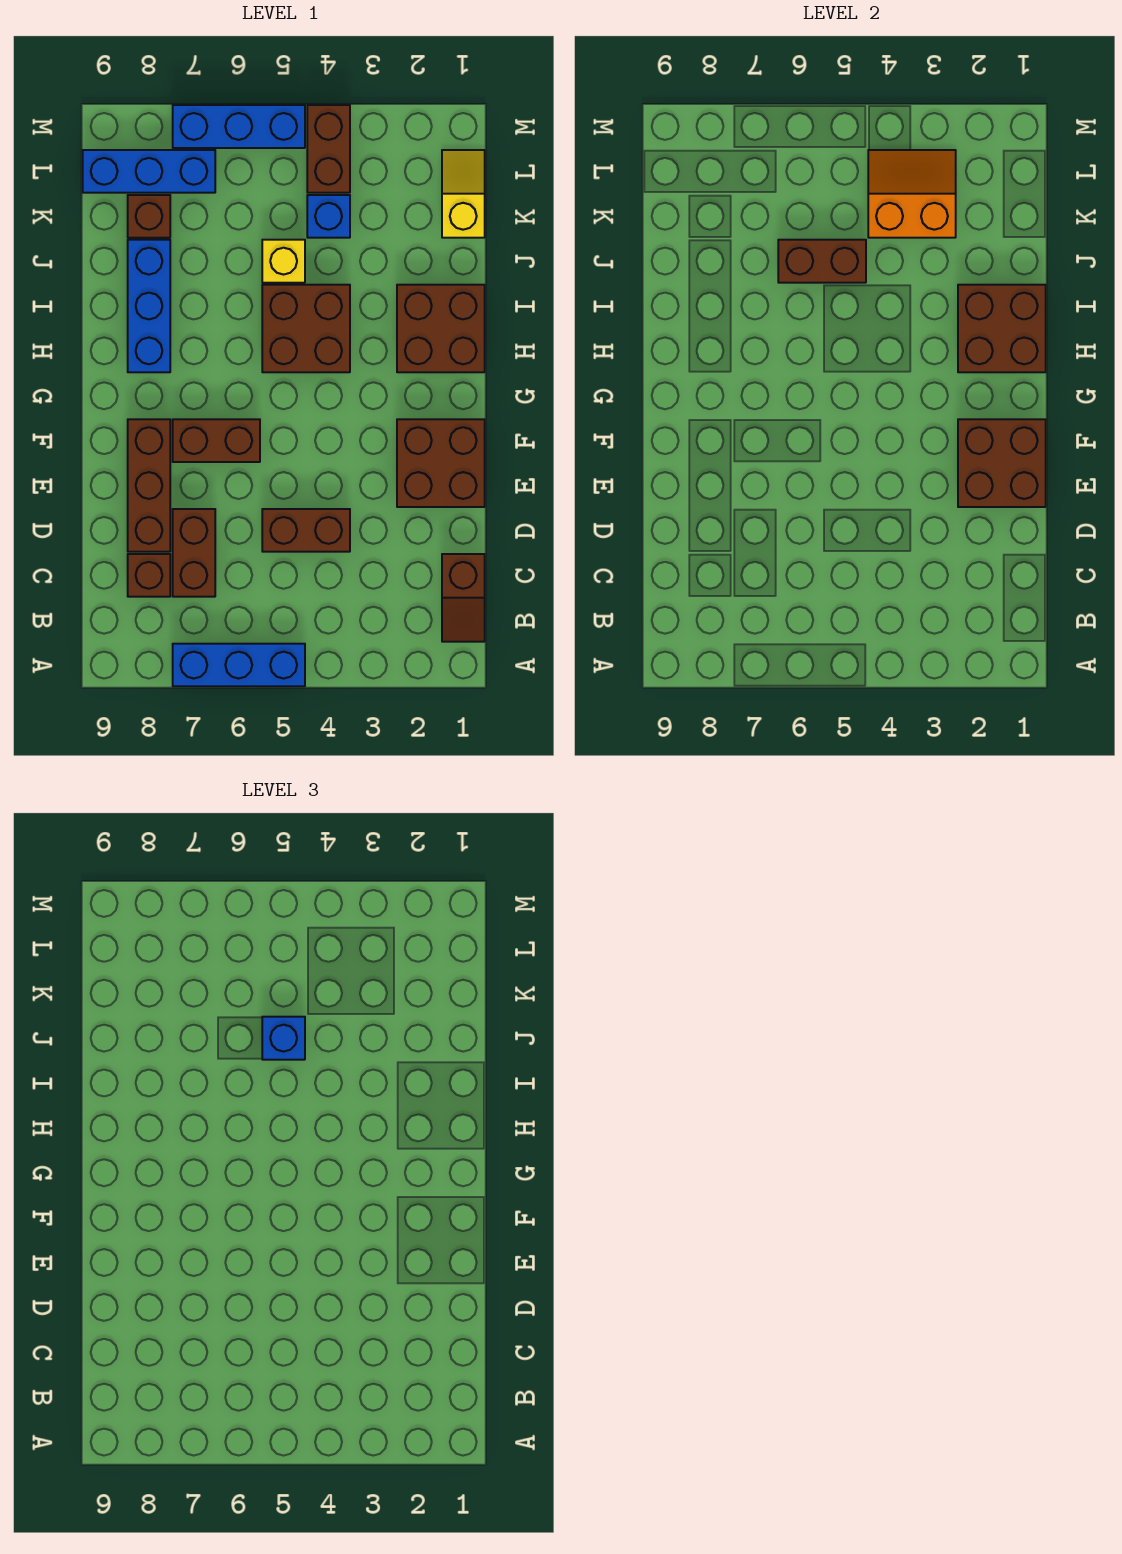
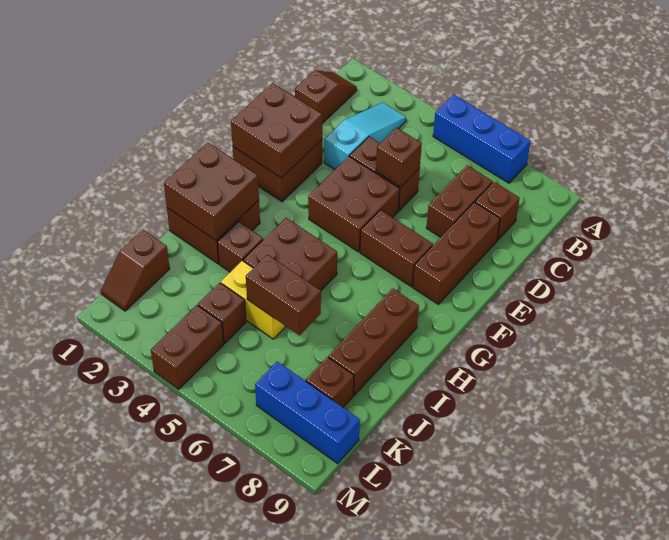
none -> cyan 1x3 slope [324,103,406,170]
none -> brown 1x1 brick [376,128,422,187]
none -> brown 2x2 brick [308,156,400,252]
blue 1x3 brick [128,240,170,372] -> brown 1x3 brick [328,288,419,395]
none -> brown 1x1 brick [217,222,263,272]
yellow 1x1 brick [262,240,305,283] -> yellow 1x2 brick [221,261,286,339]
blue 1x1 brick [262,1017,305,1060] -> none
yellow 1x2 slope [442,150,485,238] -> brown 1x2 slope [101,230,170,311]
orange 2x2 slope [868,150,956,238] -> none
blue 1x1 brick [307,195,350,238] -> brown 1x1 brick [198,283,246,343]
blue 1x3 brick [173,105,305,148] -> none

